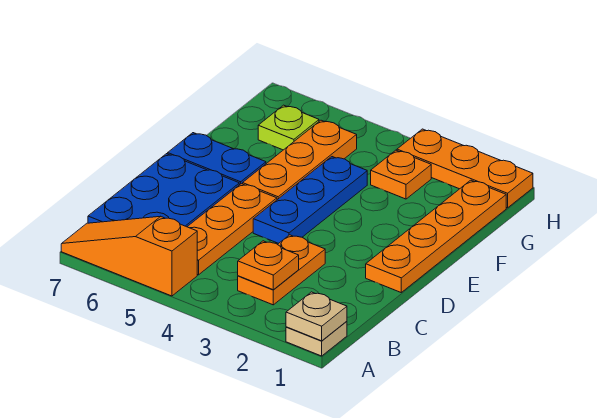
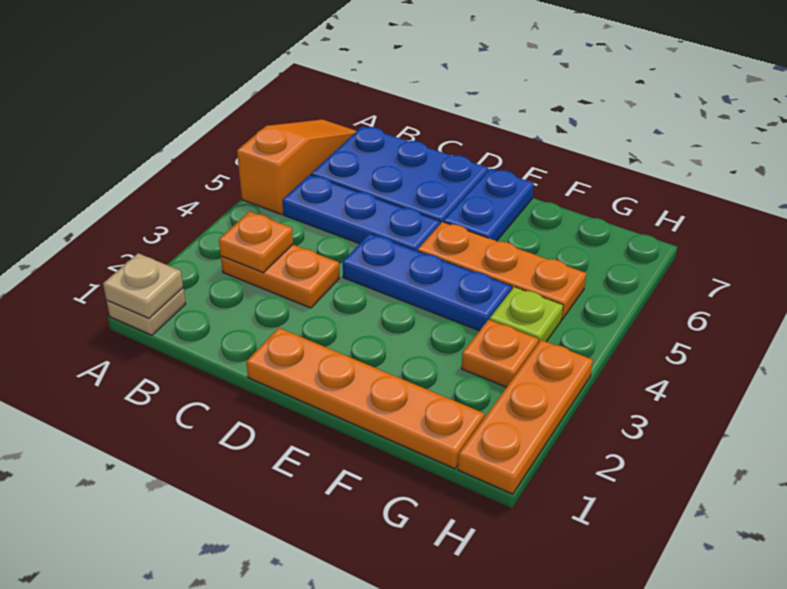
orange 1x3 plate [187,184,277,275] -> blue 1x3 plate [283,175,440,251]
lime 1x1 plate [258,105,319,150] -> lime 1x1 plate moved to [490,287,563,343]

